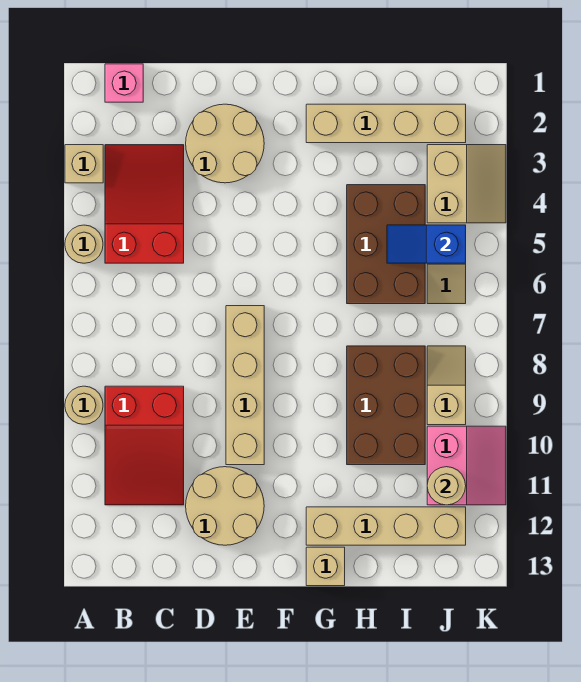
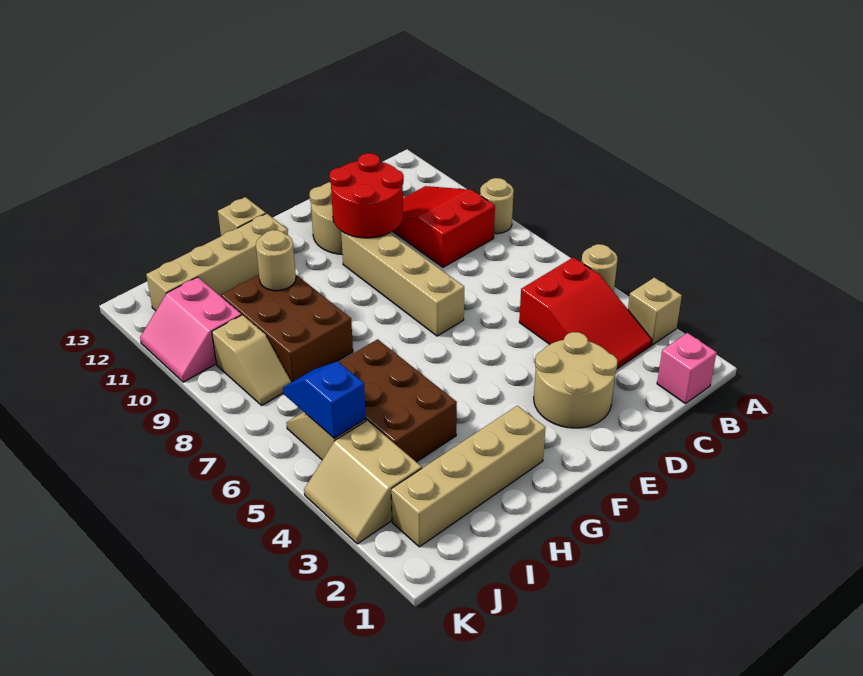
none -> red 2x2 round brick [330,153,404,238]
blue 1x2 slope [387,225,466,263] -> blue 1x2 slope turned to [283,361,366,438]
tan 1x1 round brick [427,467,466,505] -> tan 1x1 round brick moved to [256,230,296,291]

